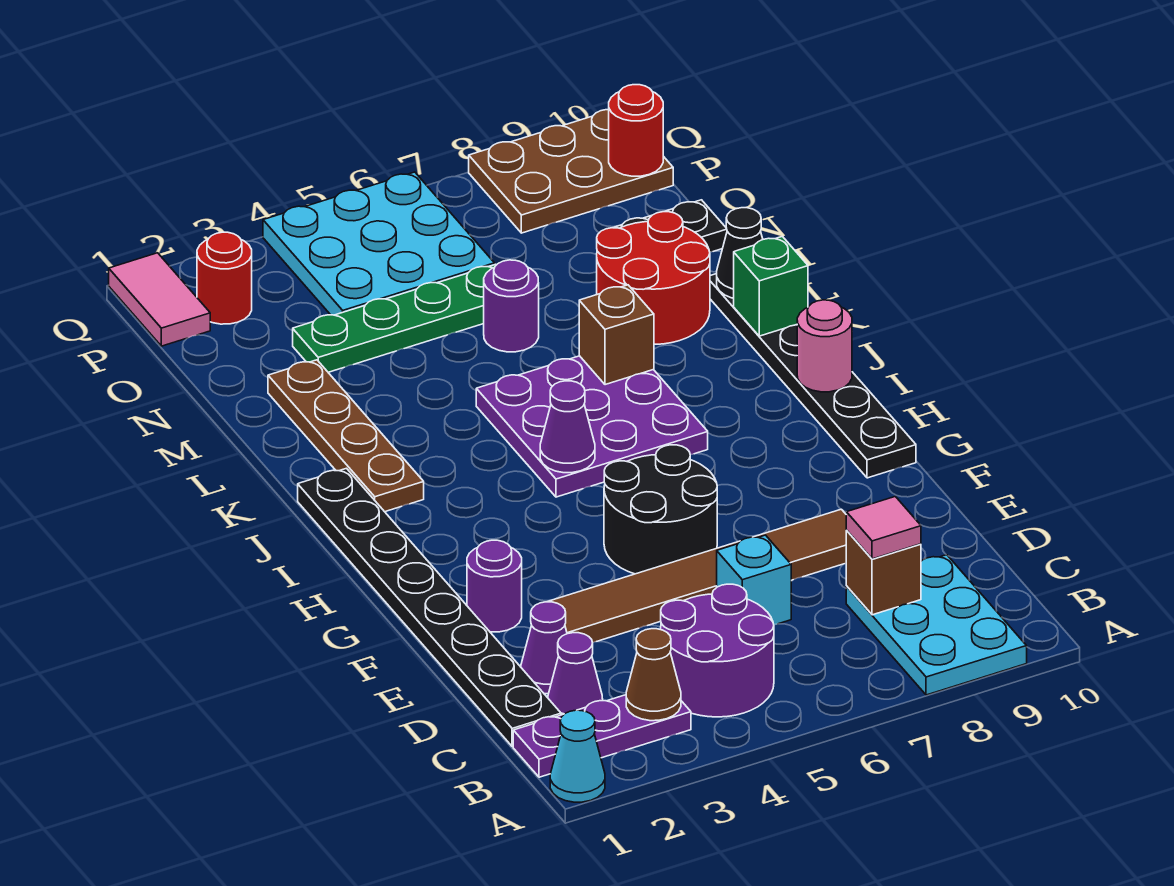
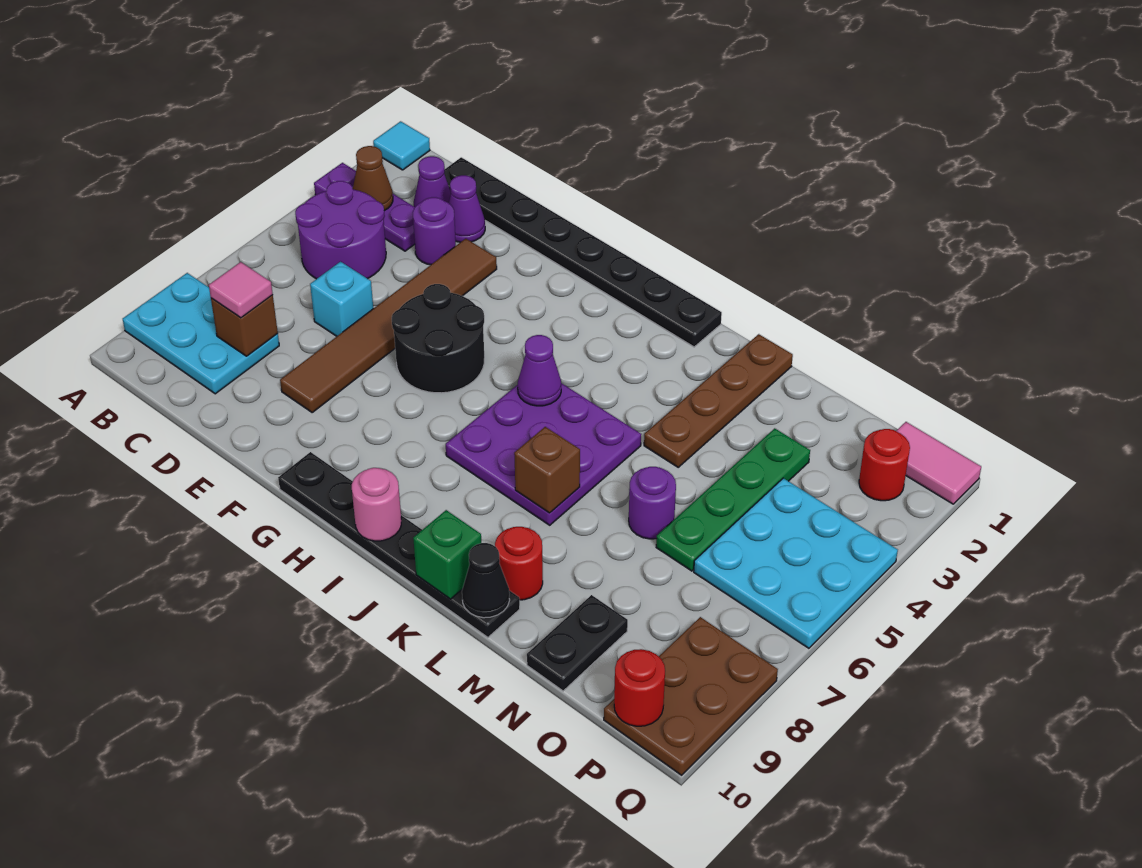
cyan 1x1 cone [550,710,605,802] -> cyan 1x1 tile [373,121,430,170]
purple 1x3 plate [513,695,691,777] -> purple 1x3 plate turned to [314,163,415,251]
purple 1x1 round brick [467,540,522,632] -> purple 1x1 round brick moved to [413,197,456,265]
brown 1x4 plate [268,360,424,512] -> brown 1x4 plate turned to [644,334,793,467]
red 2x2 round brick [597,212,710,344] -> red 1x1 round brick [495,527,543,600]

